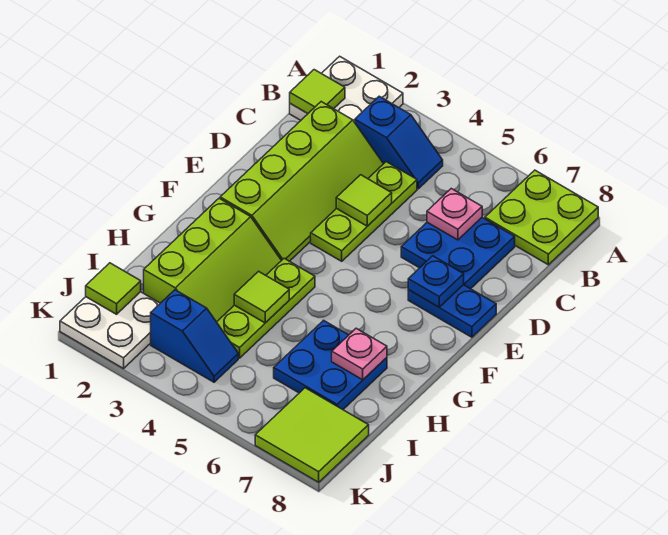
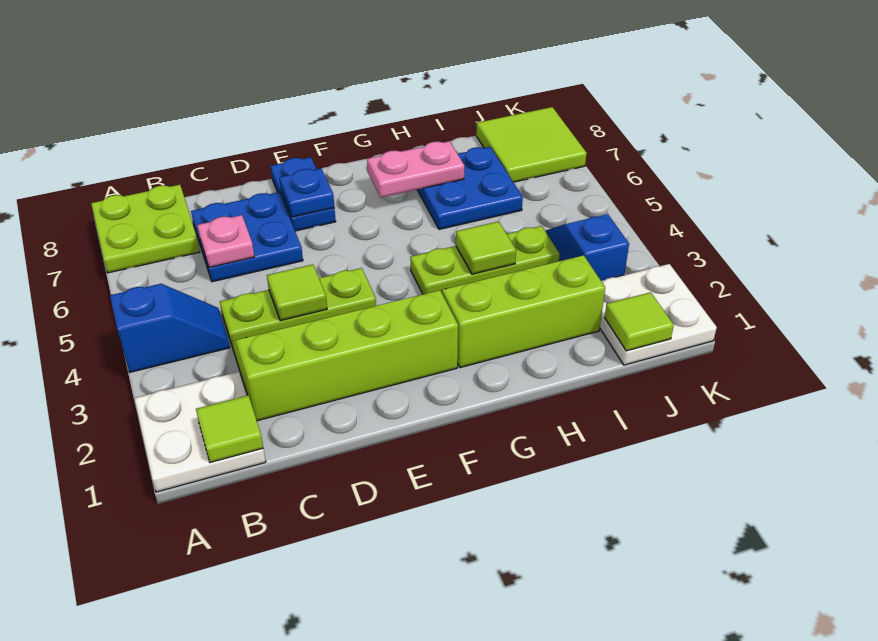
blue 1x2 slope [355,96,443,189] -> blue 1x2 slope turned to [110,284,230,372]
pink 1x1 plate [332,328,387,380] -> pink 1x2 plate [367,141,464,197]

